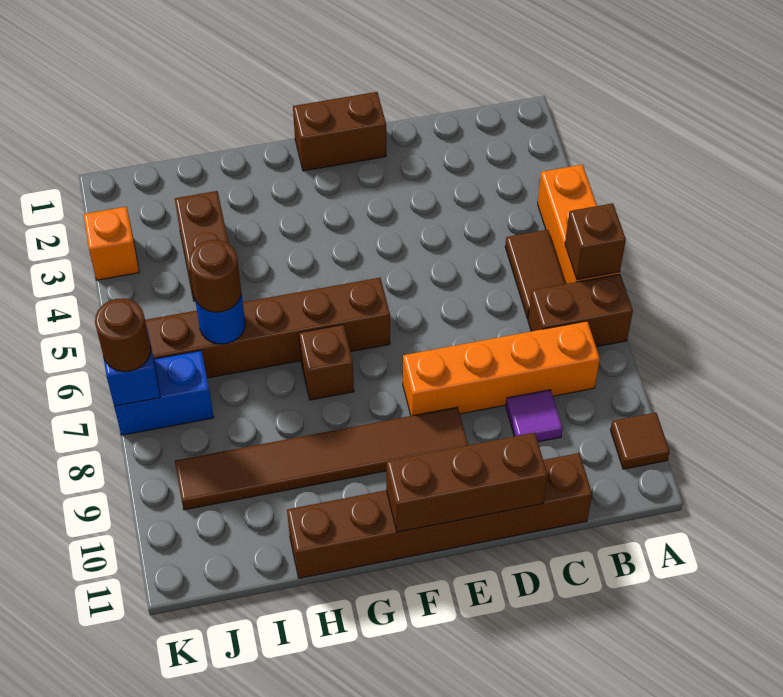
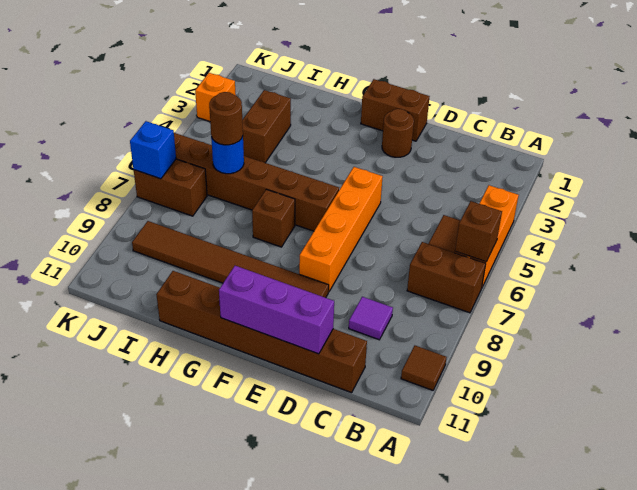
orange 1x4 brick [403,321,600,416] -> orange 1x4 brick turned to [299,167,383,292]
brown 1x3 brick [386,433,548,532] -> purple 1x3 brick [219,266,334,354]
blue 1x2 brick [114,351,214,435] -> brown 1x2 brick [134,159,207,216]
brown 1x1 round brick [95,298,151,372] -> brown 1x1 round brick moved to [382,109,414,157]

